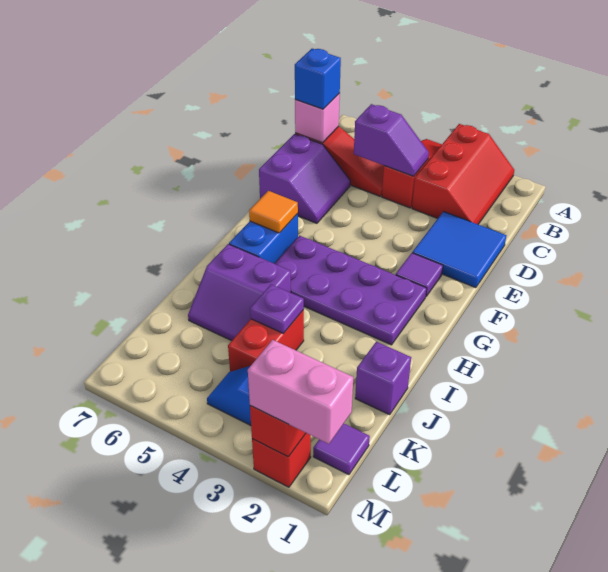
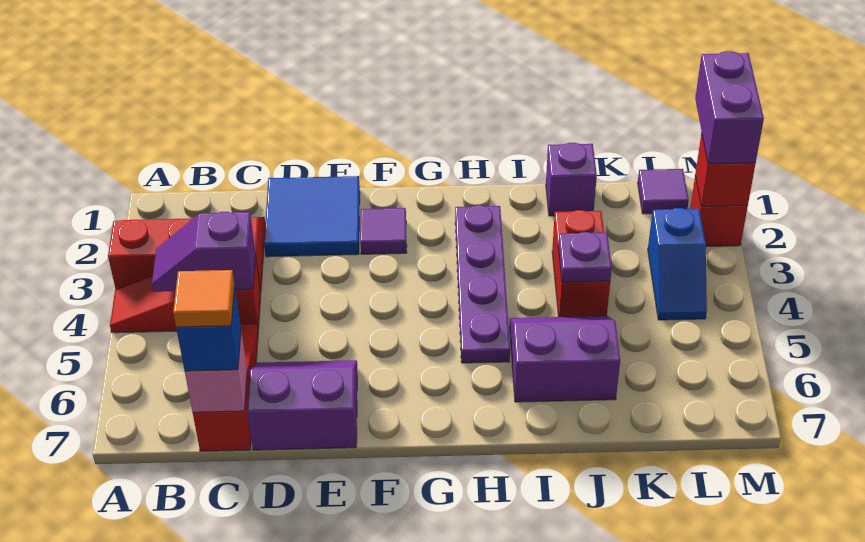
purple 1x2 slope [354,104,429,176] -> purple 1x2 slope turned to [152,212,256,292]
purple 2x4 plate [274,236,427,345] -> purple 1x4 plate [455,205,510,363]
blue 1x2 brick [229,214,298,263] -> none
orange 1x1 tile [249,191,298,233] -> orange 1x1 tile moved to [173,270,235,327]
purple 2x2 slope [188,244,291,341] -> purple 2x2 slope turned to [510,316,620,402]
red 1x2 brick [228,310,304,372] -> red 1x2 brick turned to [552,210,610,317]
pink 1x2 brick [248,340,353,444] -> purple 1x2 brick [695,51,764,164]

